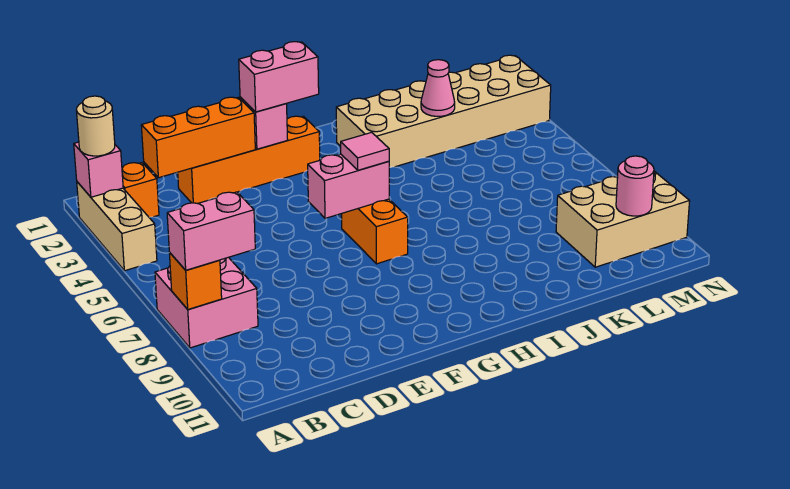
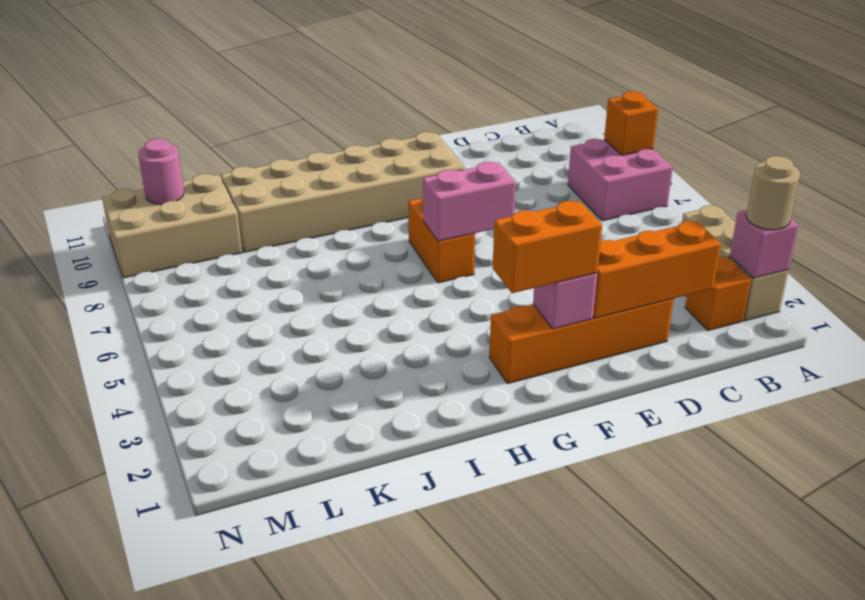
pink 1x2 brick [167,192,255,270] -> none
pink 1x2 brick [239,42,319,112] -> orange 1x2 brick [493,201,602,293]
pink 1x1 tile [341,132,389,170] -> none
tan 2x6 brick [336,55,551,167] -> tan 2x6 brick moved to [221,132,465,252]
pink 1x1 cone [421,60,455,116] -> none

